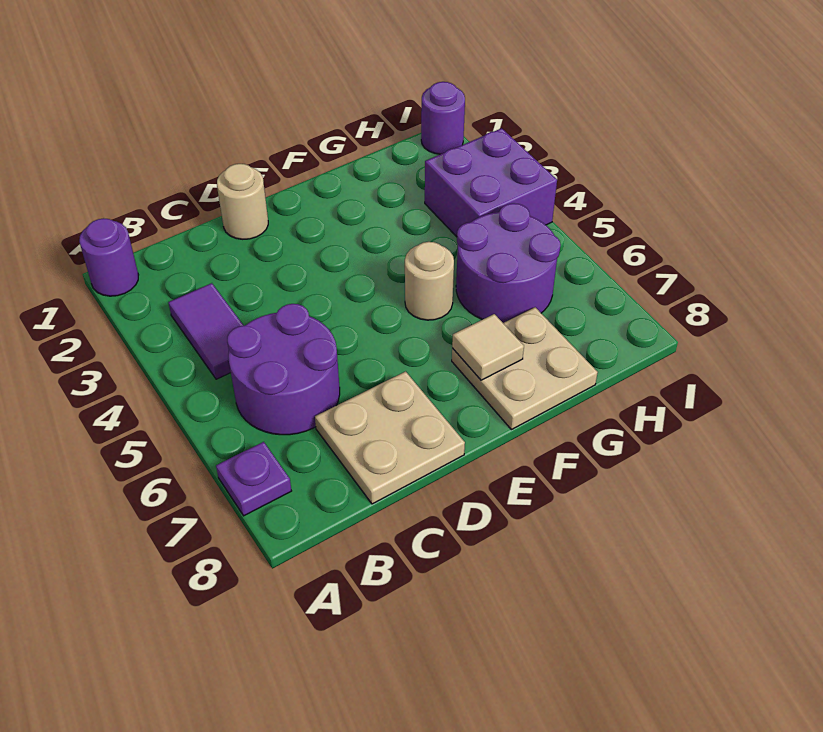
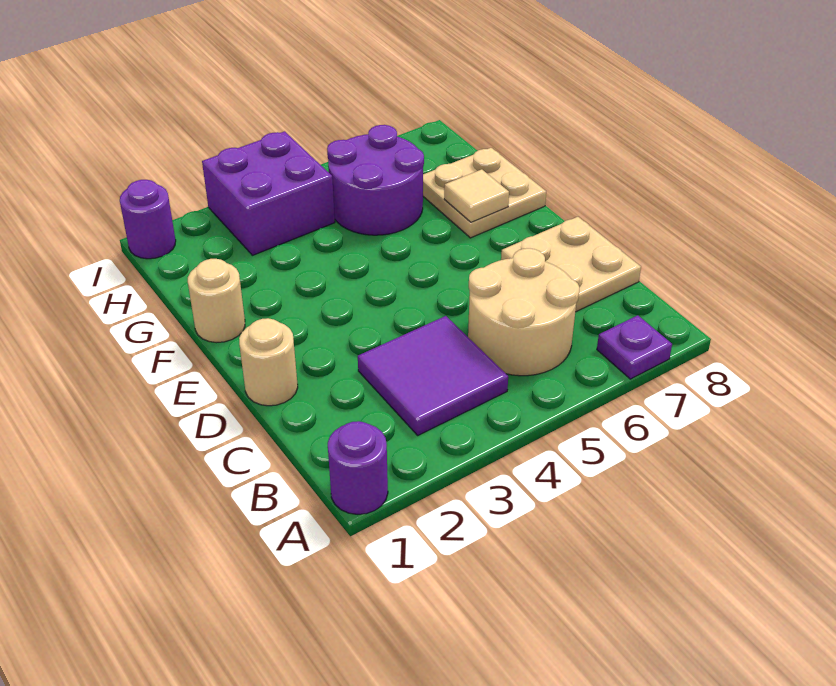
purple 1x2 tile [168,283,244,379] -> purple 2x2 tile [358,316,508,435]
purple 2x2 round brick [227,304,340,435] -> tan 2x2 round brick [468,248,579,376]
tan 1x1 round brick [405,242,454,320] -> tan 1x1 round brick moved to [188,259,245,343]

